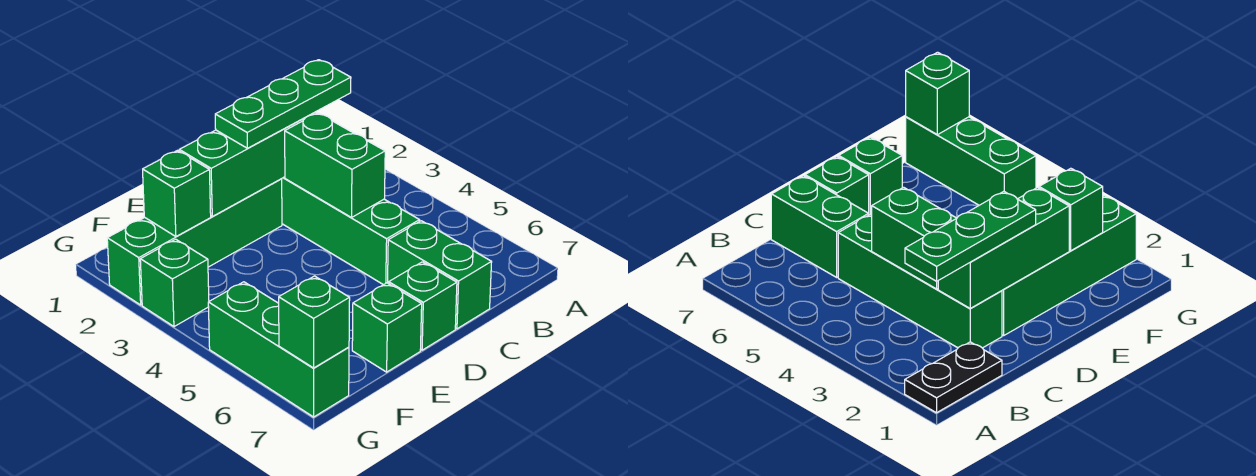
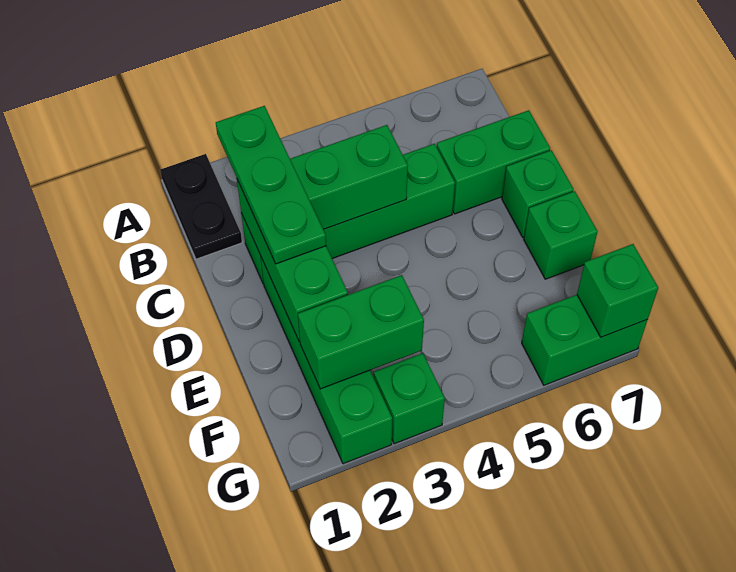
green 1x1 brick [143,151,211,237] -> green 1x2 brick [298,275,424,389]
green 1x3 brick [208,282,349,417] -> green 1x2 brick [522,295,647,385]

